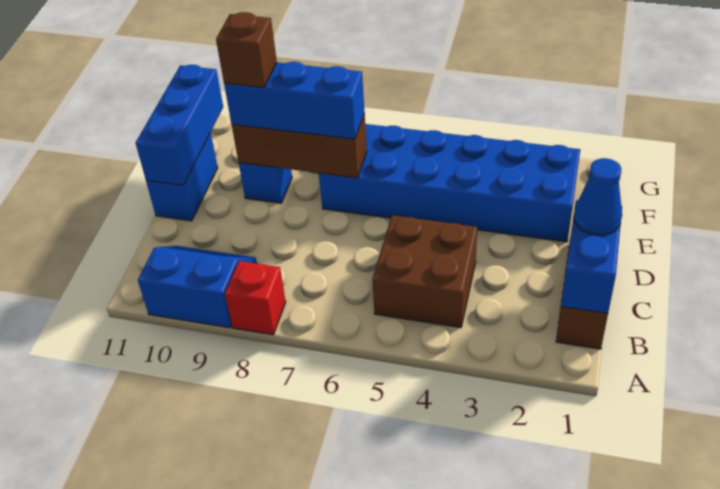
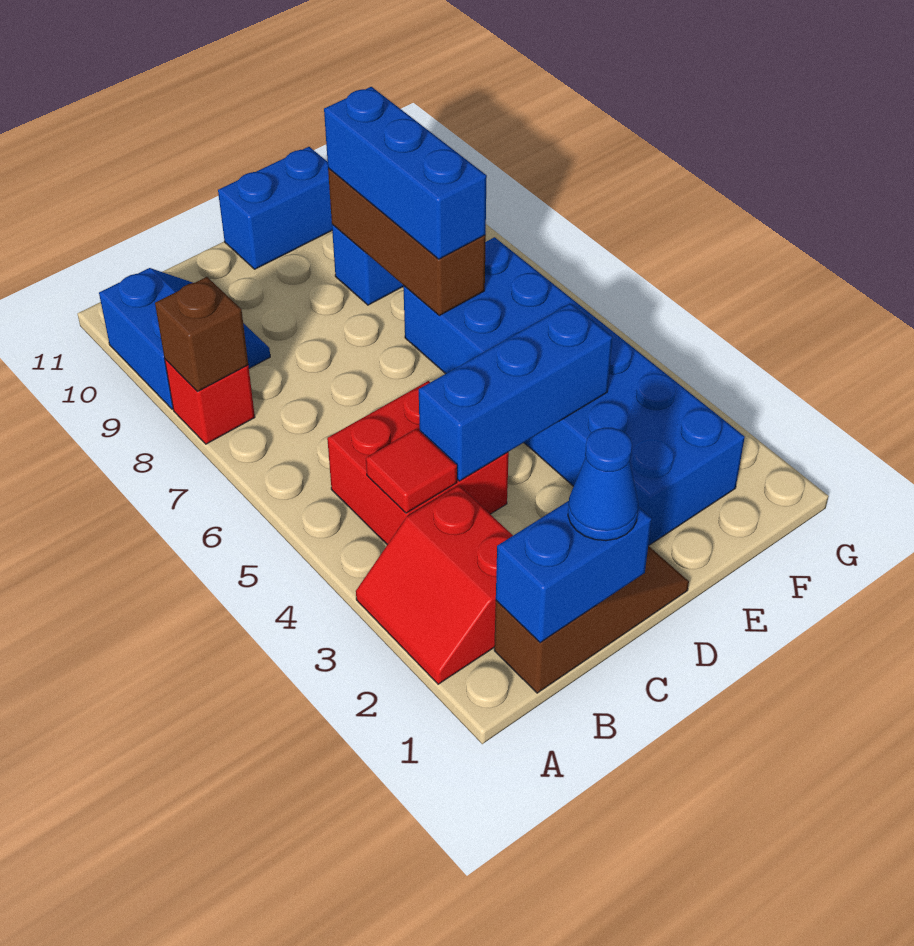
none -> red 2x2 slope [356,485,513,684]
brown 2x2 brick [372,215,477,328] -> red 2x2 brick [327,381,509,545]
none -> red 1x1 tile [366,429,457,513]
blue 1x3 brick [136,65,223,185] -> blue 1x3 brick moved to [419,303,612,481]
brown 1x1 brick [216,12,277,88] -> brown 1x1 brick moved to [155,277,248,392]

